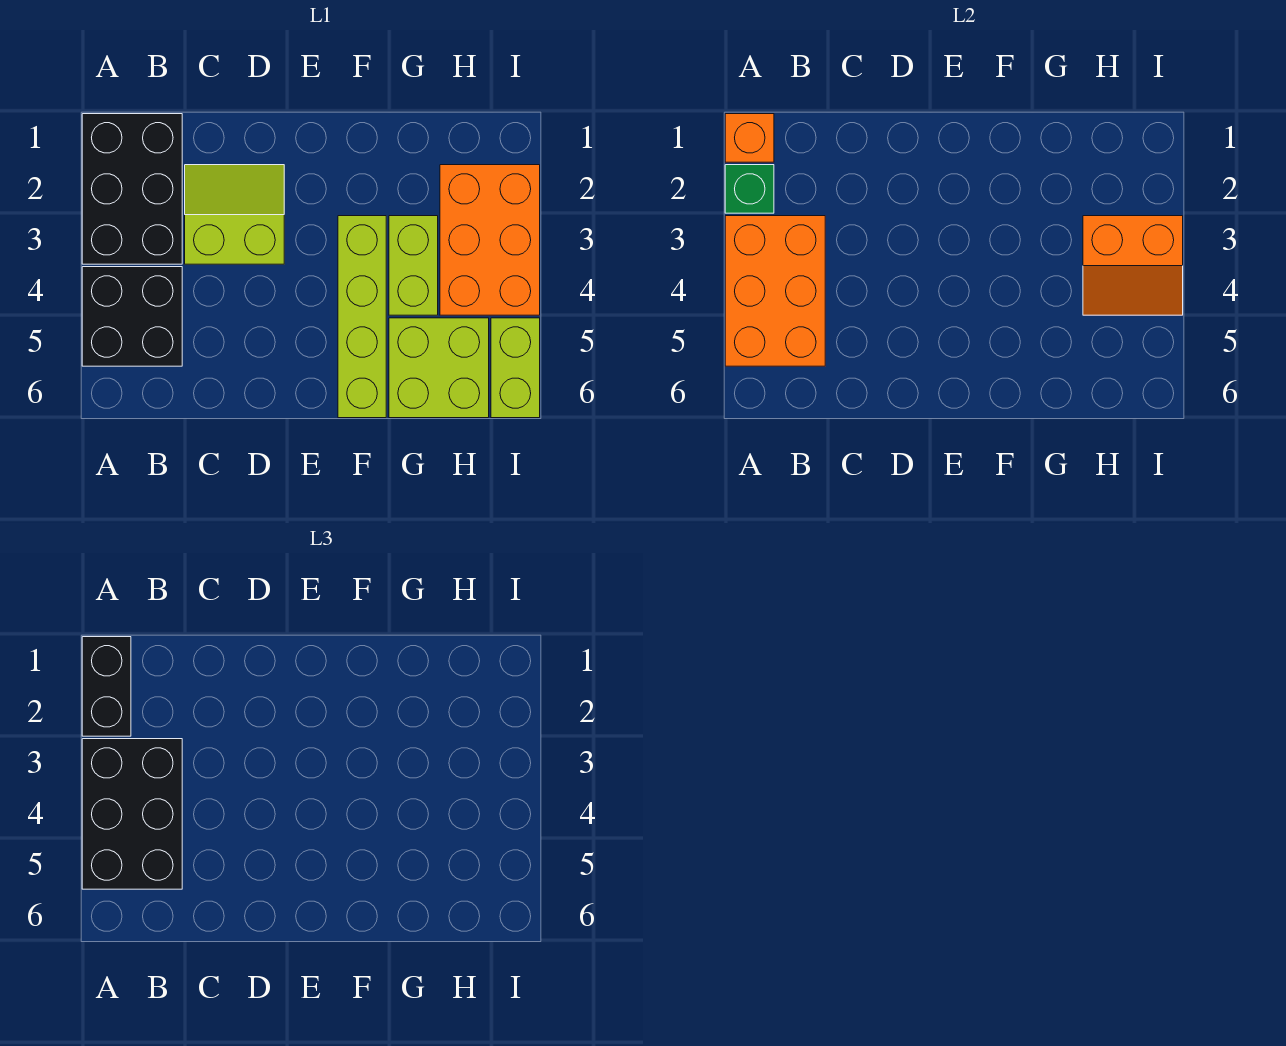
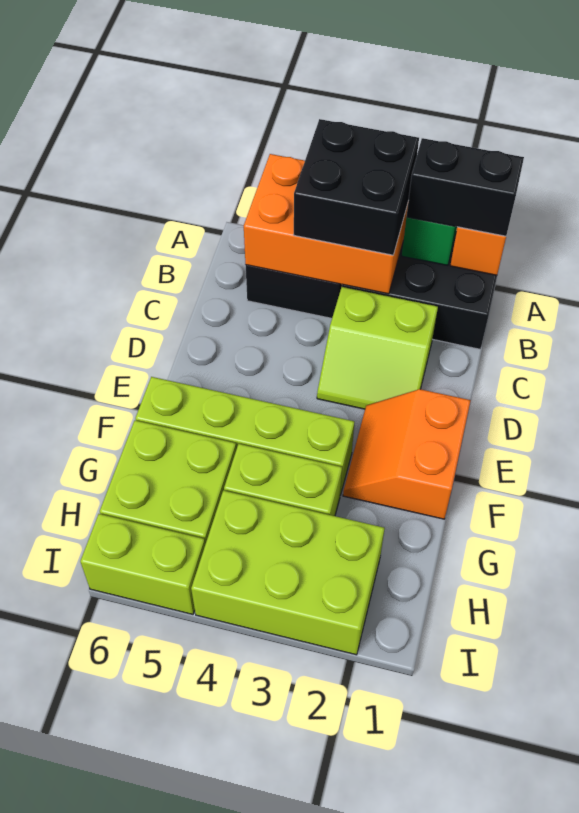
black 2x3 brick [82,739,182,889] -> black 2x2 brick [294,119,419,255]
lime 2x2 slope [185,165,284,264] -> lime 2x2 slope turned to [317,287,438,409]
orange 2x3 brick [440,165,540,315] -> lime 2x3 brick [191,490,385,655]
orange 2x2 slope [1083,216,1183,315] -> orange 2x2 slope moved to [343,389,471,519]

